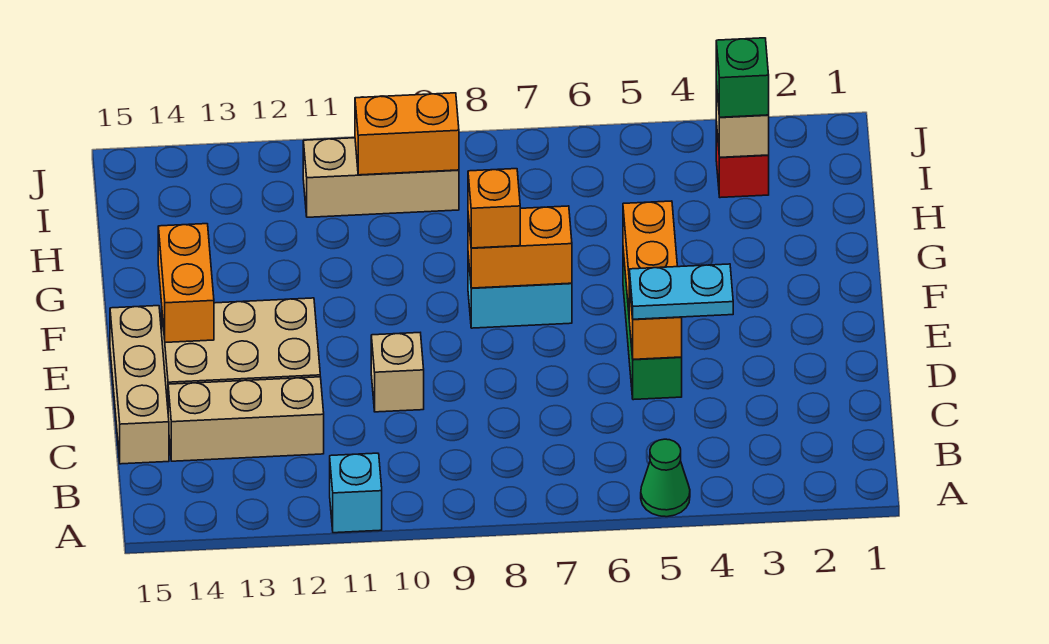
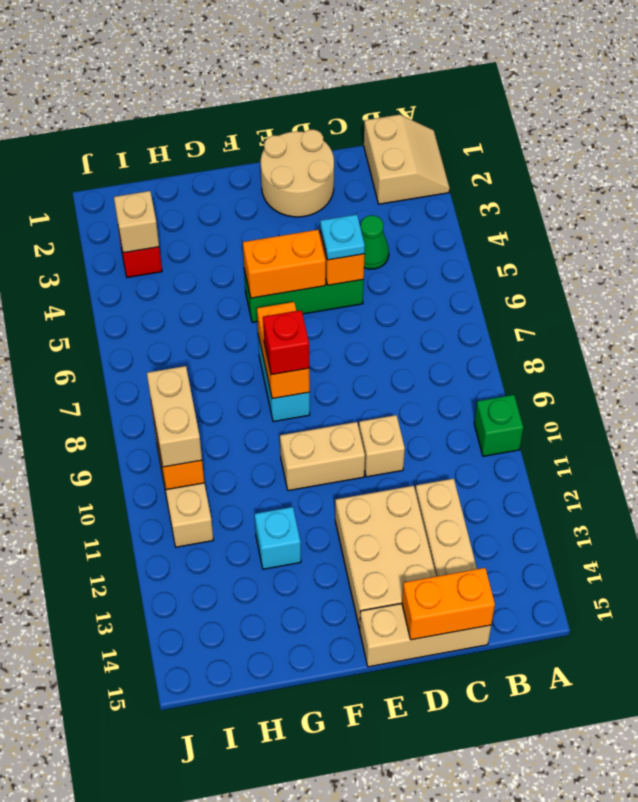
none -> tan 2x2 slope [364,115,450,204]
green 1x1 cone [641,439,690,517] -> green 1x1 cone moved to [361,215,389,269]
cyan 1x1 brick [330,453,382,533] -> cyan 1x1 brick moved to [255,507,301,569]
none -> tan 2x2 round brick [261,130,334,217]
cyan 1x2 plate [629,264,733,319] -> cyan 1x1 plate [320,215,365,260]
none -> tan 1x2 brick [280,422,365,491]
orange 1x2 brick [158,224,214,342] -> orange 1x2 brick moved to [402,568,495,640]
orange 1x1 brick [468,169,520,248] -> red 1x1 brick [263,310,309,375]
green 1x1 brick [716,38,769,117] -> green 1x1 brick moved to [474,395,523,456]
none -> tan 1x2 brick [147,366,202,467]

